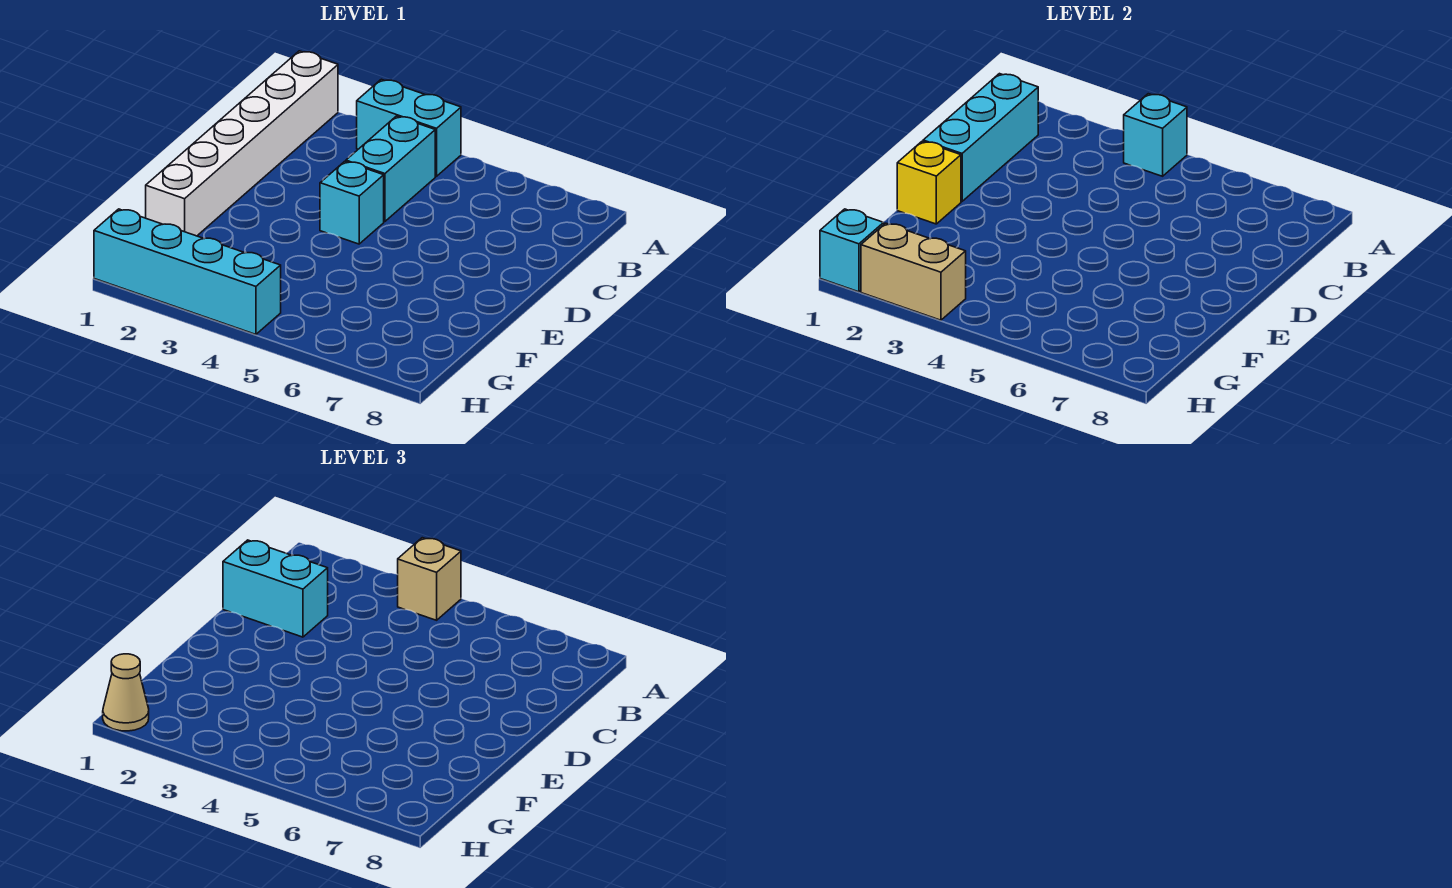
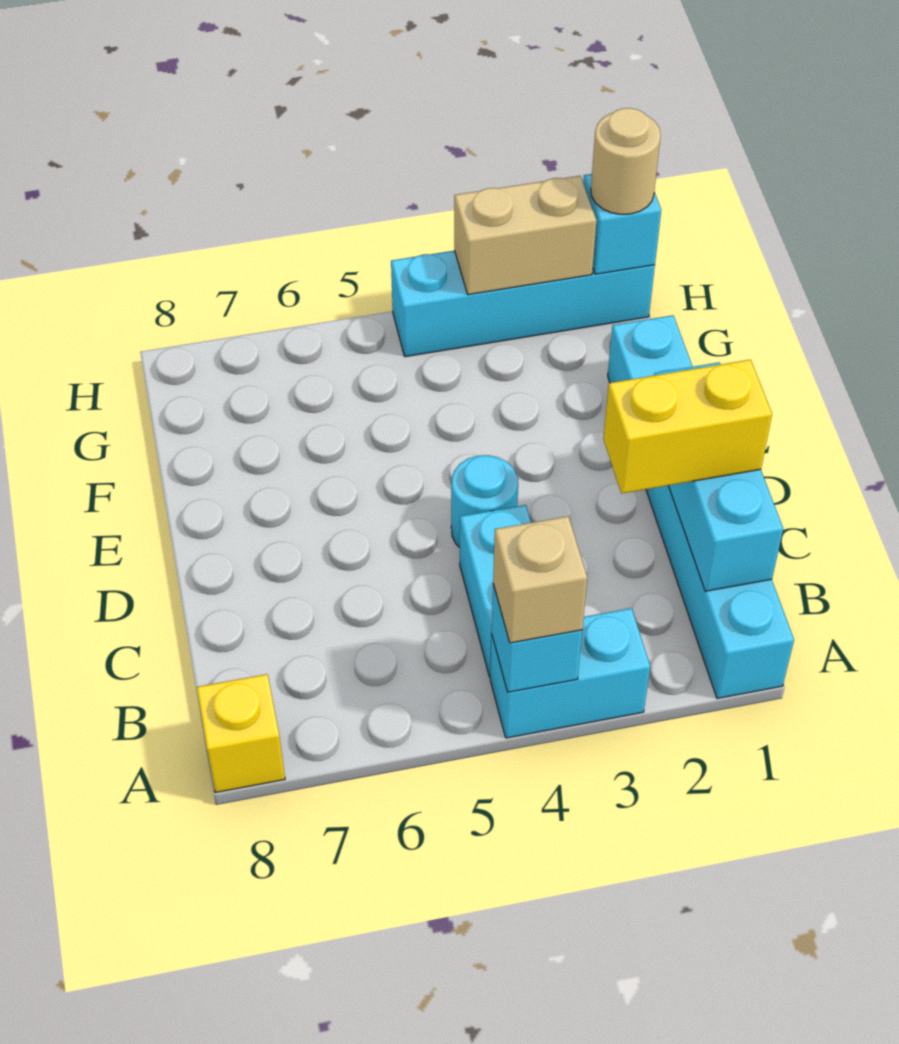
white 1x6 brick [146,51,338,236] -> cyan 1x6 brick [608,315,794,698]
cyan 1x2 brick [223,540,328,637] -> yellow 1x2 brick [603,360,772,493]
cyan 1x1 brick [320,161,384,244] -> cyan 1x1 round brick [451,455,518,548]
yellow 1x1 brick [897,141,961,224] -> yellow 1x1 brick moved to [197,674,285,793]
tan 1x1 cone [103,654,149,731] -> tan 1x1 round brick [591,108,661,214]

